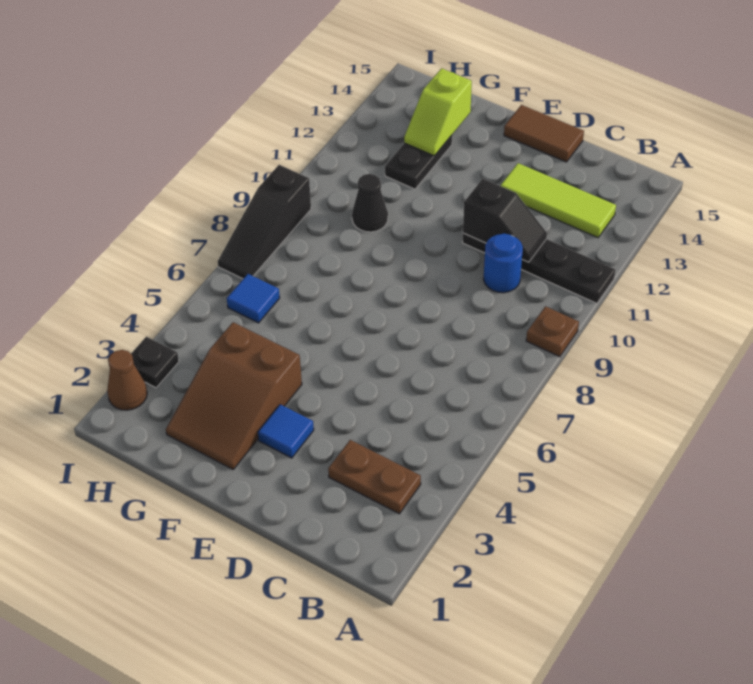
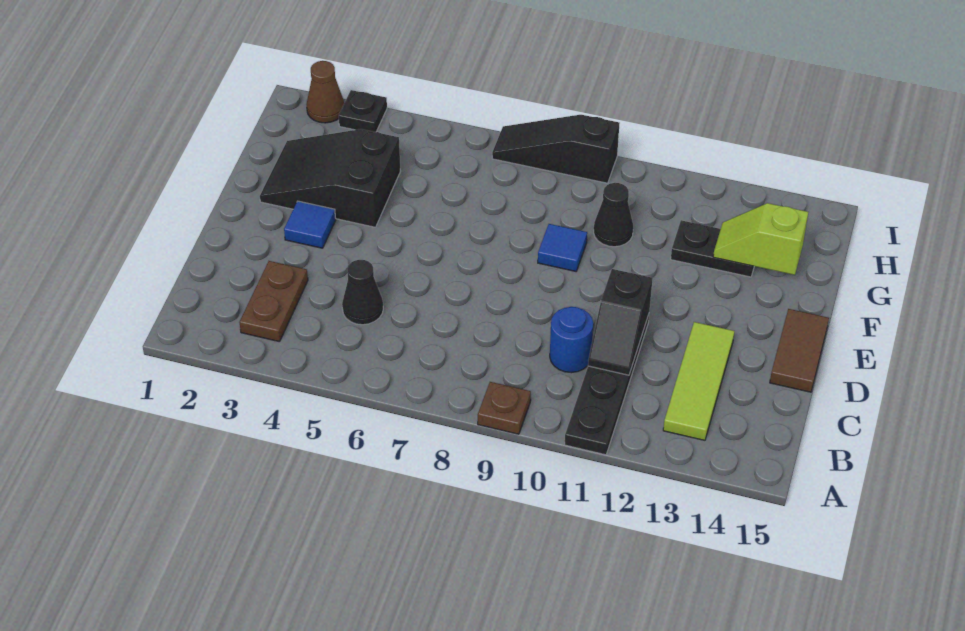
none -> black 1x1 cone [342,260,383,325]
brown 2x3 slope [166,322,302,469] -> black 2x3 slope [260,129,400,227]
blue 1x1 tile [227,274,280,323] -> blue 1x1 tile moved to [538,224,587,271]

